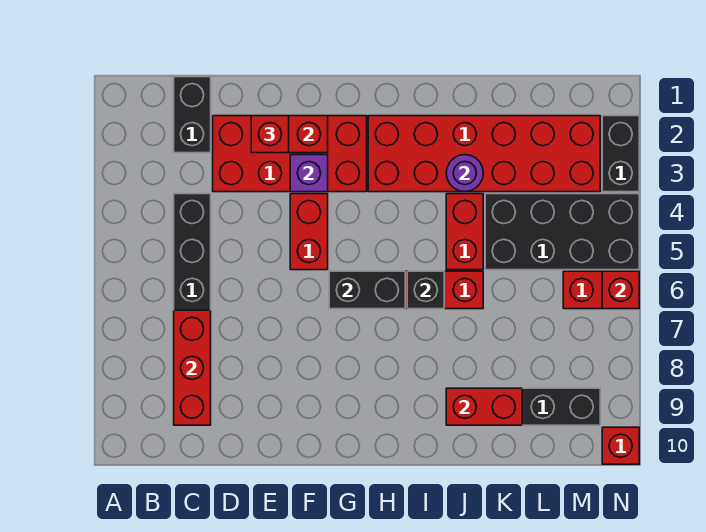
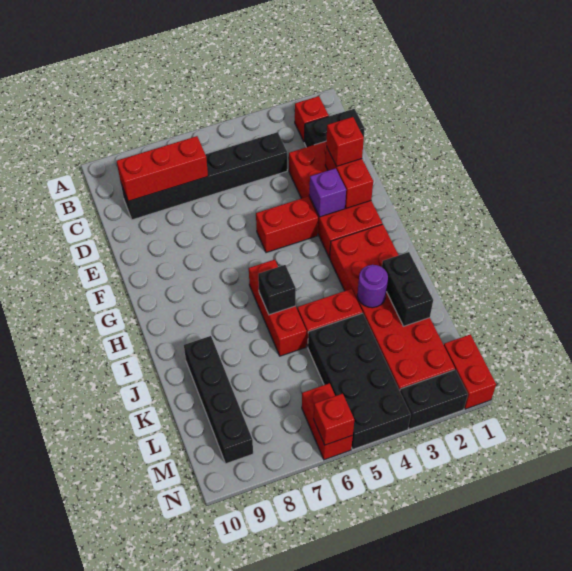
black 1x2 brick [329,271,405,309] -> black 1x2 brick moved to [382,252,433,326]
red 1x2 brick [446,388,522,425] -> red 1x2 brick moved to [444,334,496,409]
red 1x1 brick [602,427,639,464] -> red 1x1 brick moved to [295,96,329,141]

